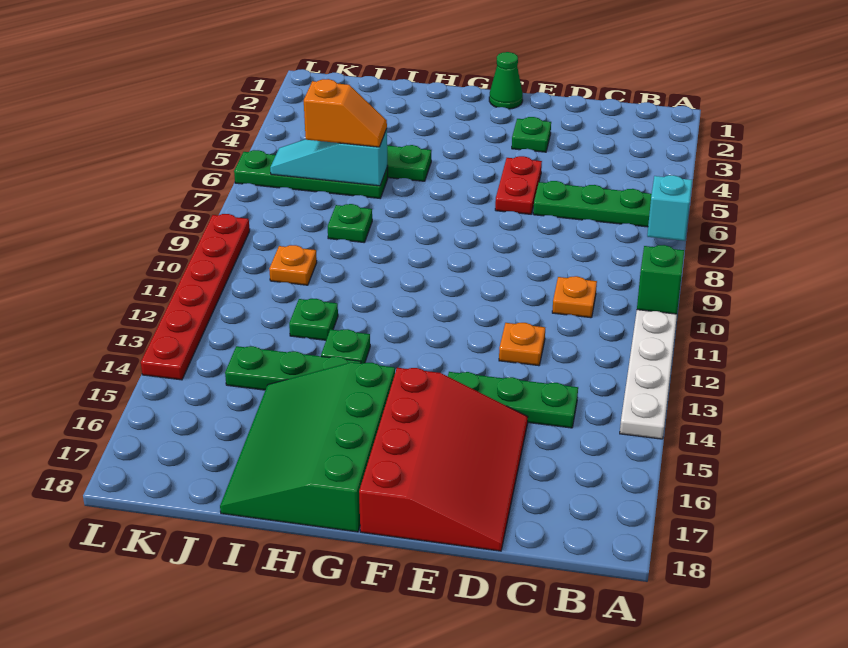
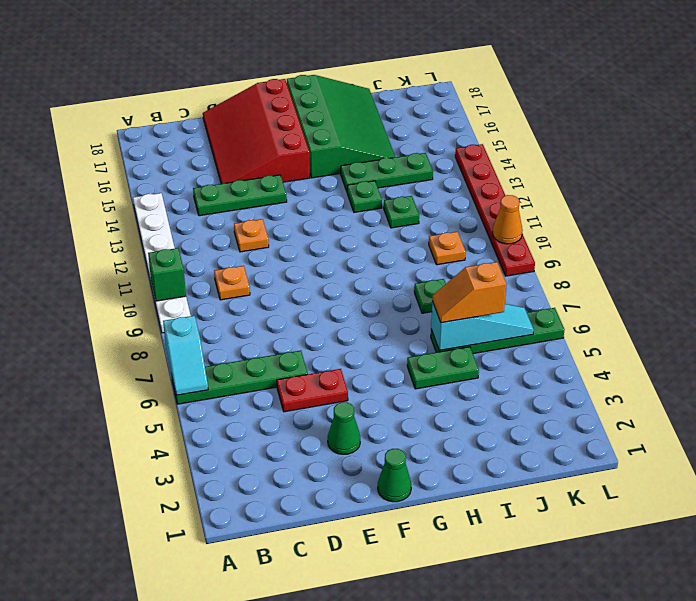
green 1x1 plate [512,117,551,152] -> green 1x1 cone [328,402,360,454]
red 1x2 plate [495,156,542,214] -> red 1x2 plate turned to [277,369,348,412]
none -> orange 1x1 cone [493,195,523,244]

